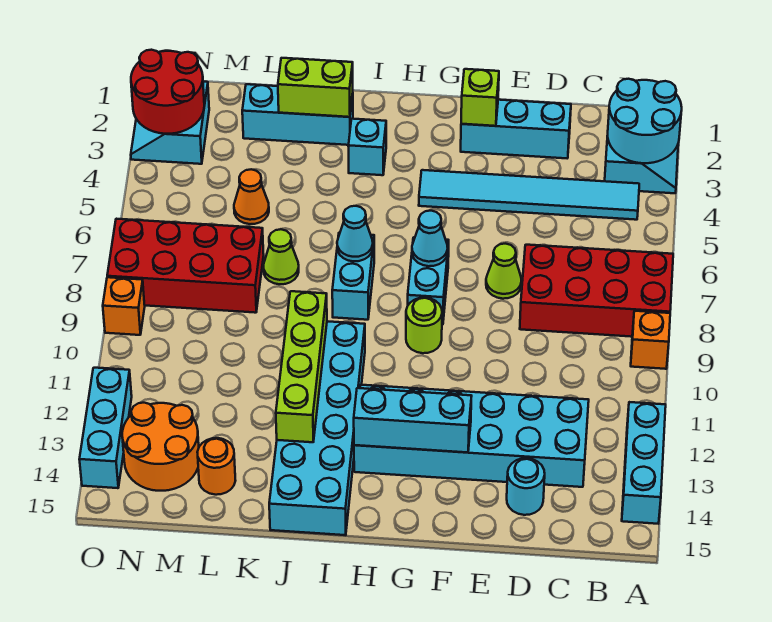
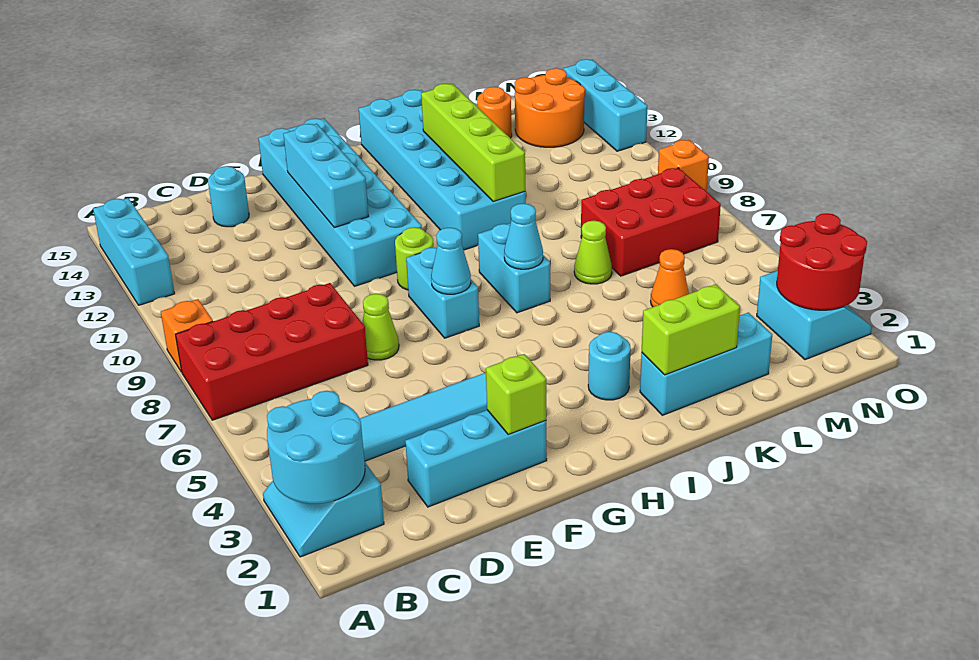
cyan 2x6 brick [354,385,589,487] -> cyan 2x6 brick turned to [258,118,422,286]
cyan 1x3 brick [354,388,472,453] -> cyan 1x3 brick turned to [283,124,368,228]
cyan 1x1 brick [348,119,386,175] -> cyan 1x1 round brick [588,332,631,400]
red 2x4 brick [107,219,264,313] -> red 2x3 brick [581,168,721,276]

